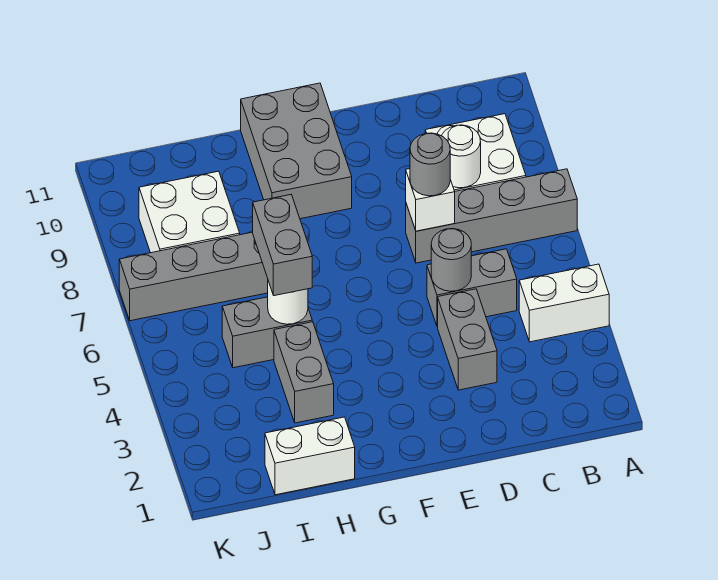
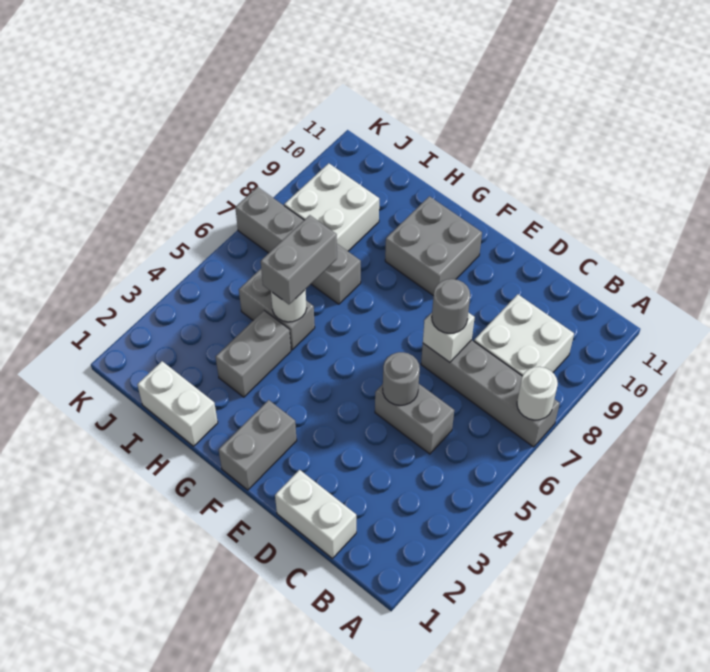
white 1x2 brick [519,264,609,342] -> white 1x2 brick moved to [275,470,356,558]
white 1x1 round brick [442,125,481,188] -> white 1x1 round brick moved to [517,367,558,420]
grey 1x2 brick [438,289,497,390] -> grey 1x2 brick moved to [219,400,297,490]
grey 2x3 brick [241,83,352,219] -> grey 2x2 brick [385,196,482,296]

